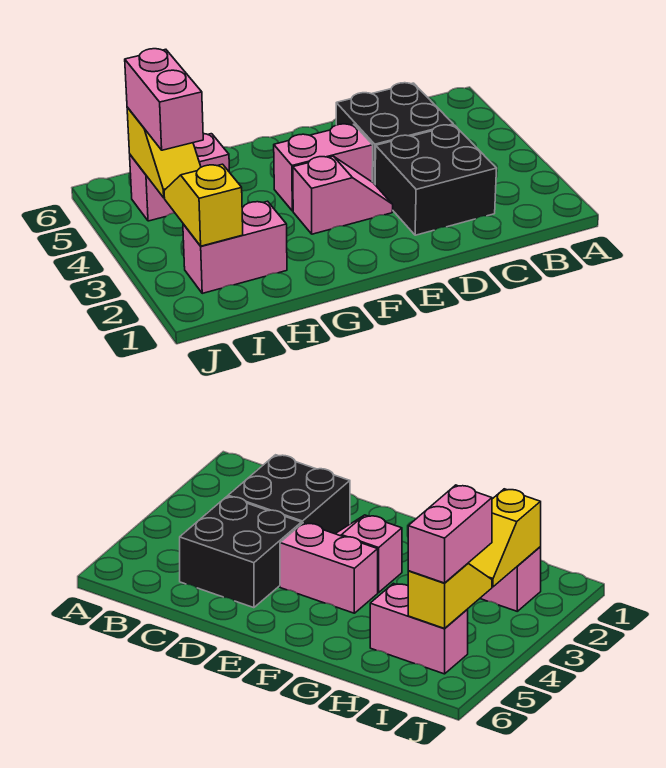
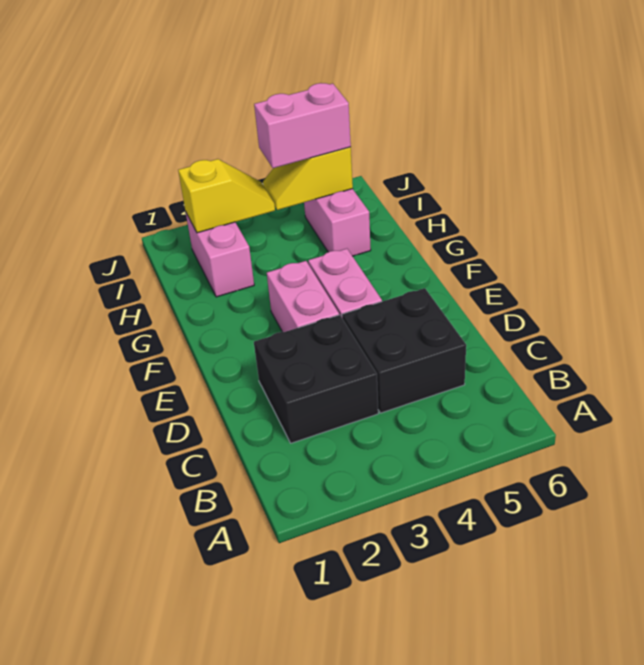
pink 1x2 slope [293,156,393,234] -> pink 1x2 brick [267,261,339,332]

